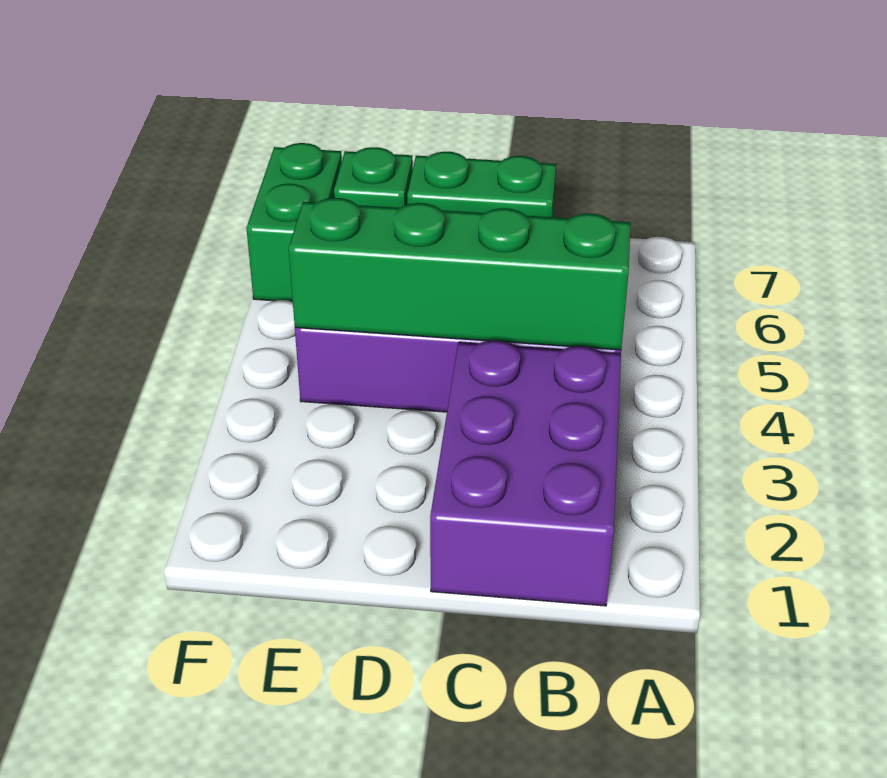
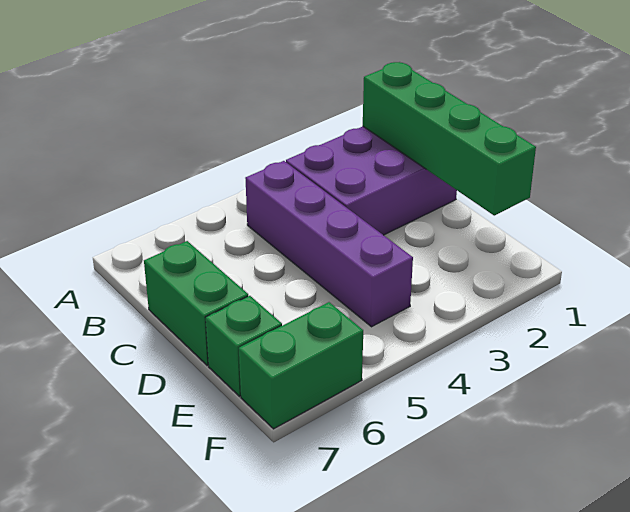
green 1x4 brick [289,198,631,350] -> green 1x4 brick moved to [363,62,536,215]

